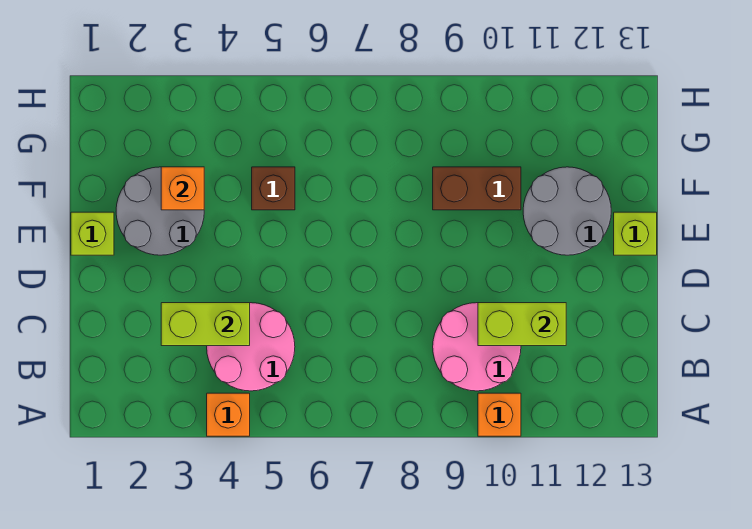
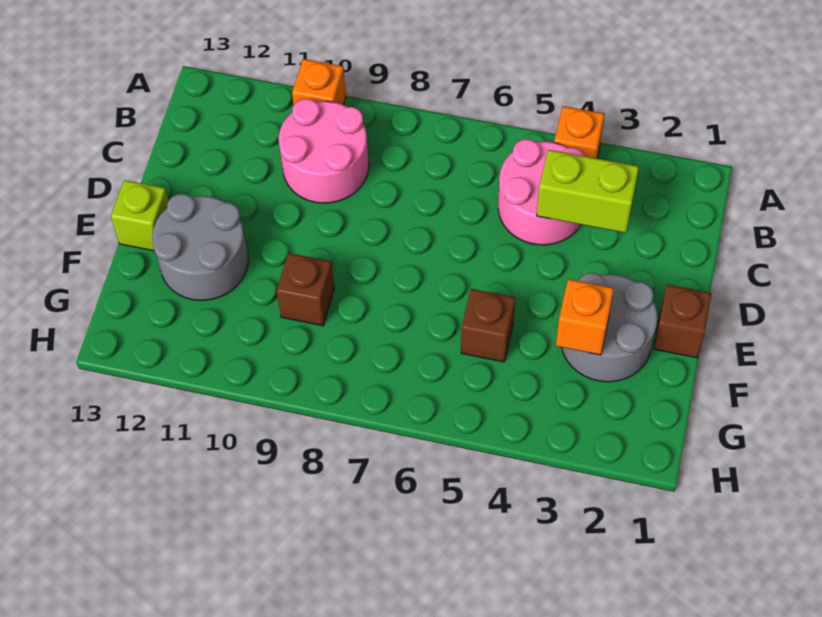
lime 1x2 brick [478,303,566,346] -> none
lime 1x1 brick [71,212,114,255] -> brown 1x1 brick [654,285,712,358]
brown 1x2 brick [433,167,521,210] -> brown 1x1 brick [277,253,334,326]

